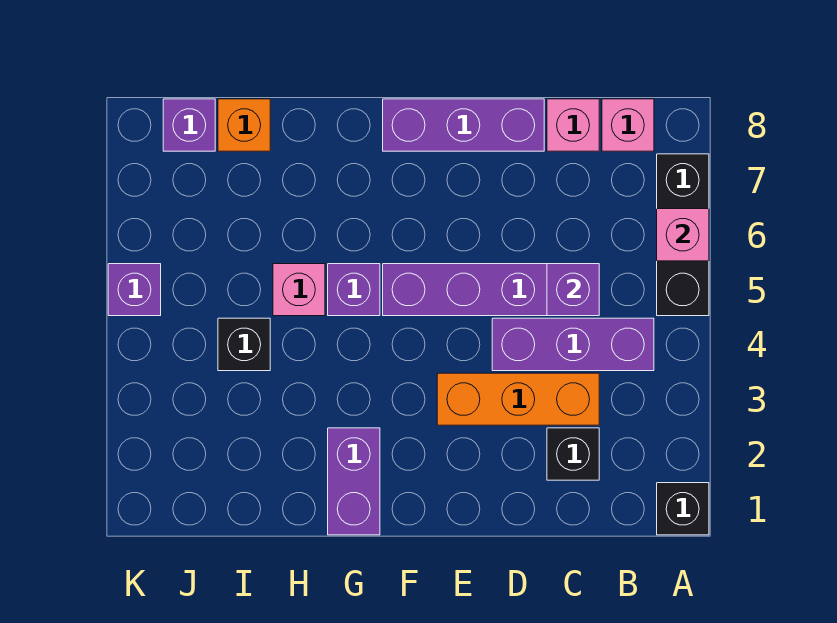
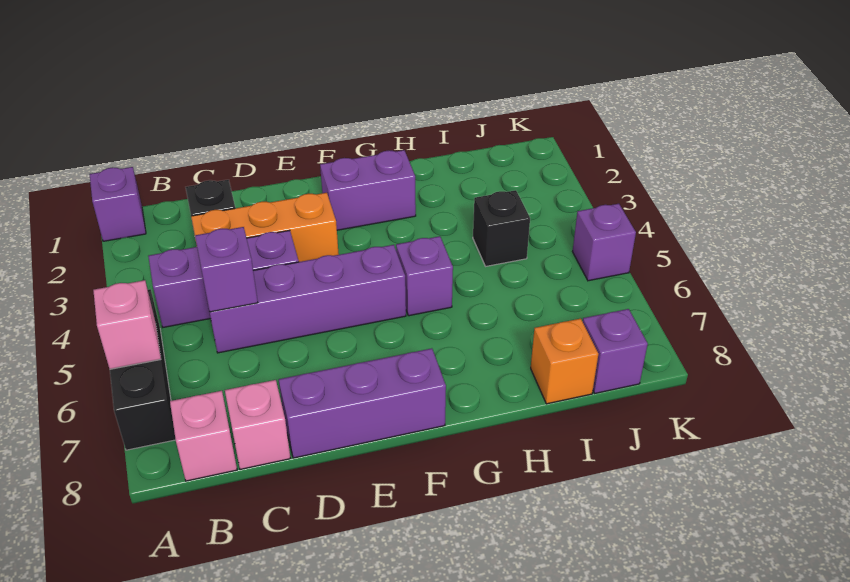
black 1x1 brick [657,483,709,535] -> purple 1x1 brick [90,167,146,241]
purple 1x2 brick [328,428,380,535] -> purple 1x2 brick turned to [320,150,416,230]
pink 1x1 brick [273,264,325,316] -> none

